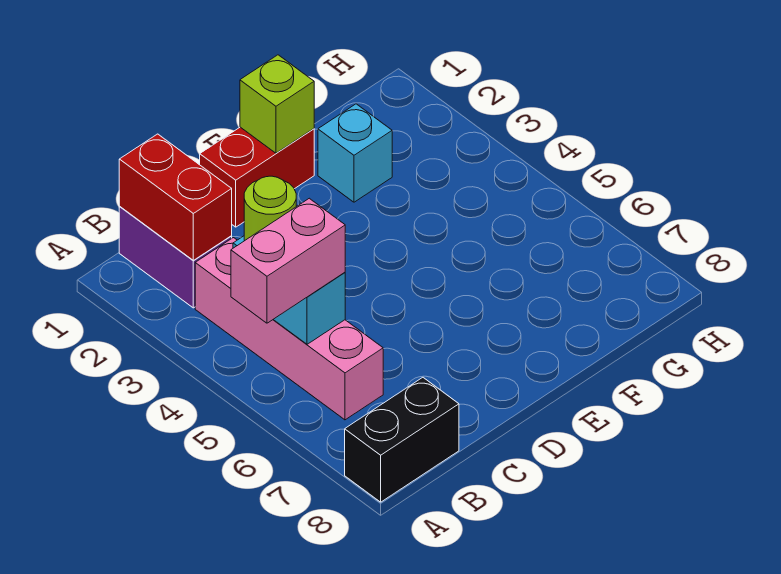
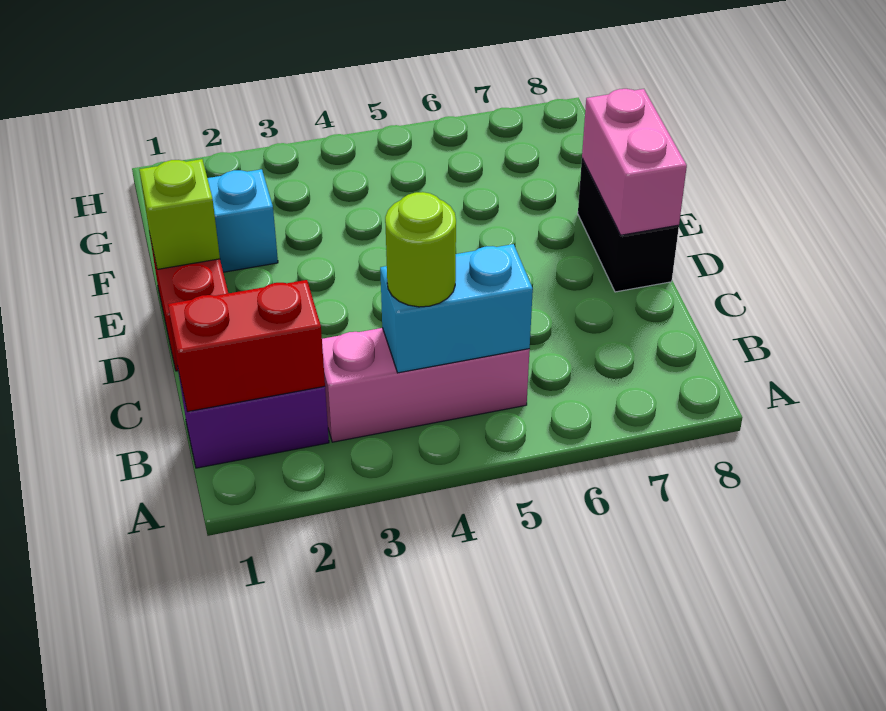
pink 1x2 brick [231,198,345,323] -> pink 1x2 brick moved to [582,89,687,235]
black 1x2 brick [345,378,459,502] -> black 1x2 brick moved to [578,159,679,292]
pink 1x4 brick [195,238,383,420] -> pink 1x3 brick [322,328,530,442]

